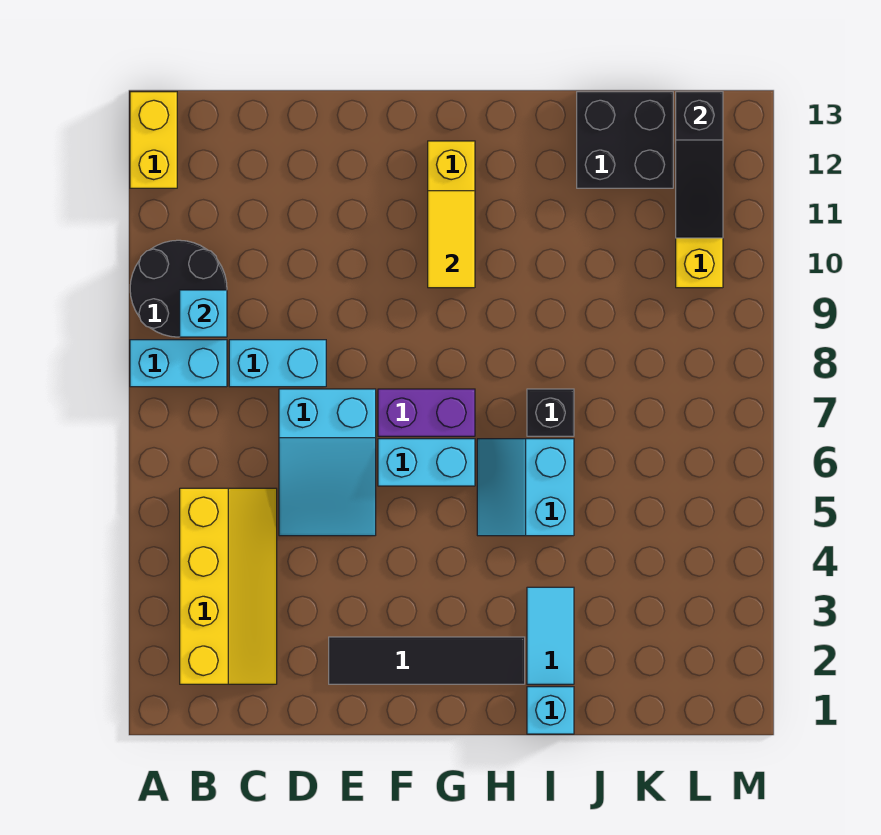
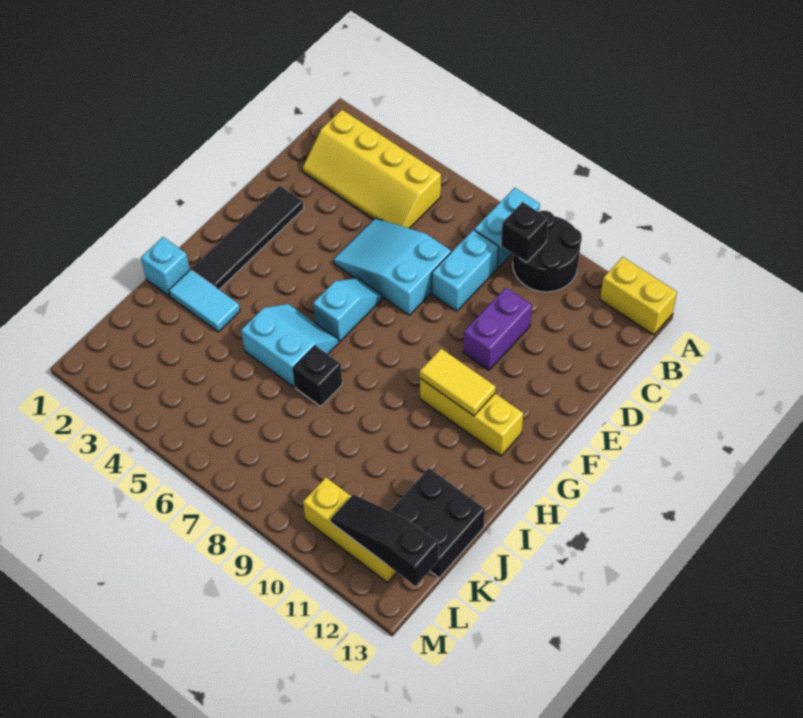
cyan 1x1 brick [180,290,227,337] -> black 1x1 brick [501,202,549,263]
cyan 1x2 brick [378,439,475,486] -> cyan 1x2 slope [313,278,382,342]
purple 1x2 brick [378,389,475,436] -> purple 1x2 brick moved to [463,288,532,370]

